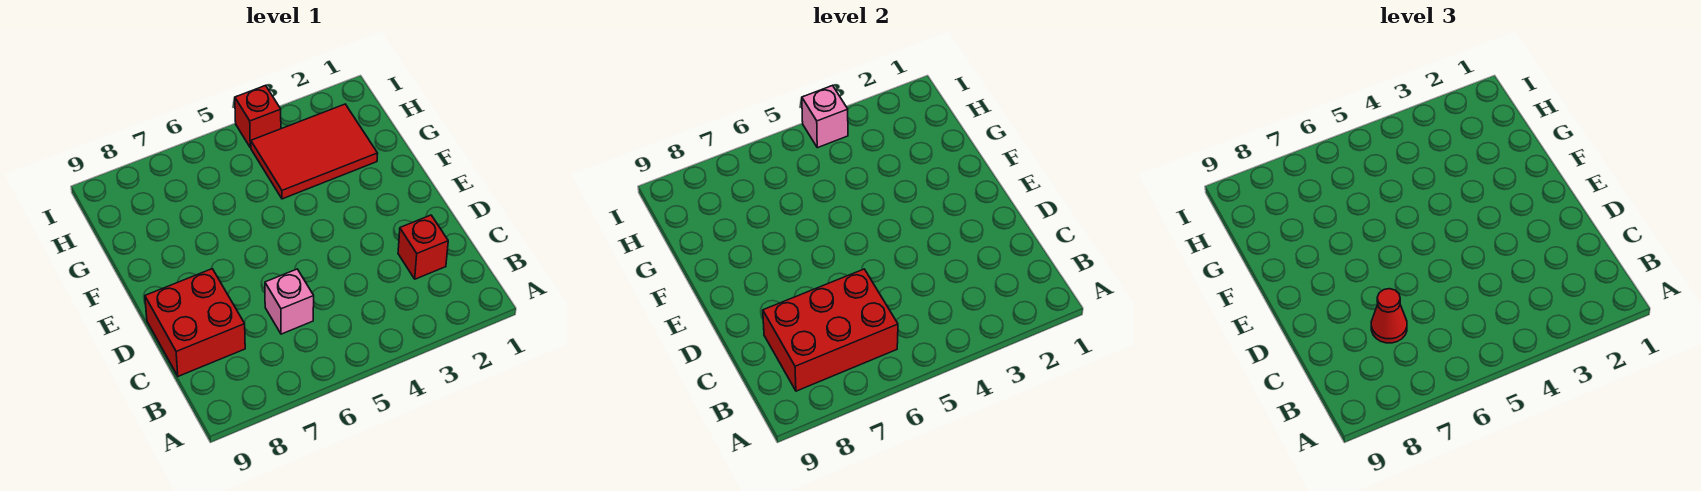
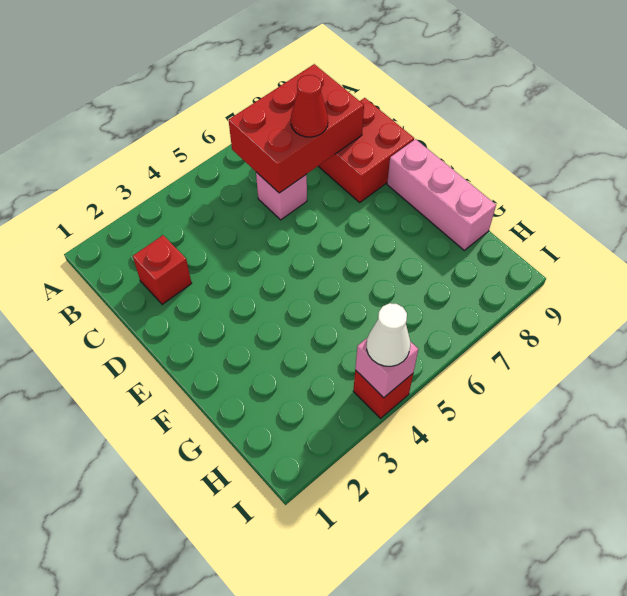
none -> pink 1x3 brick [387,139,496,250]
red 2x3 tile [251,104,378,199] -> none
none -> white 1x1 cone [367,303,410,366]

